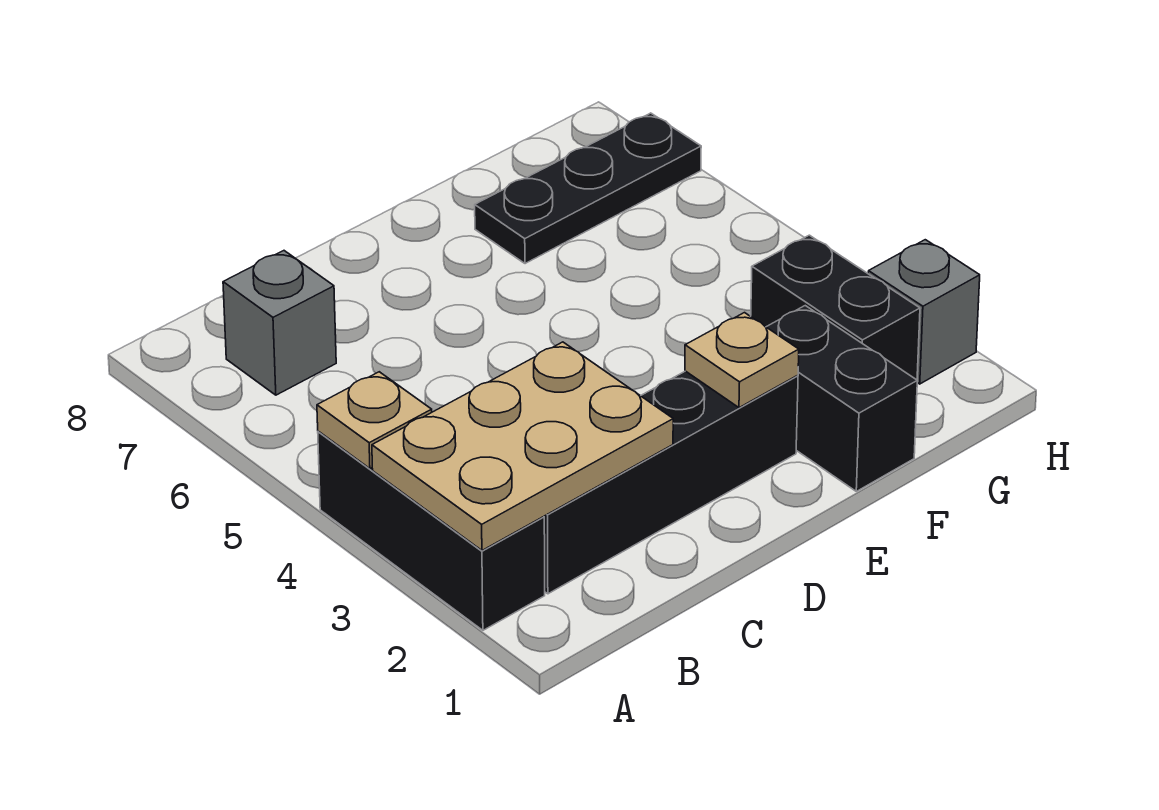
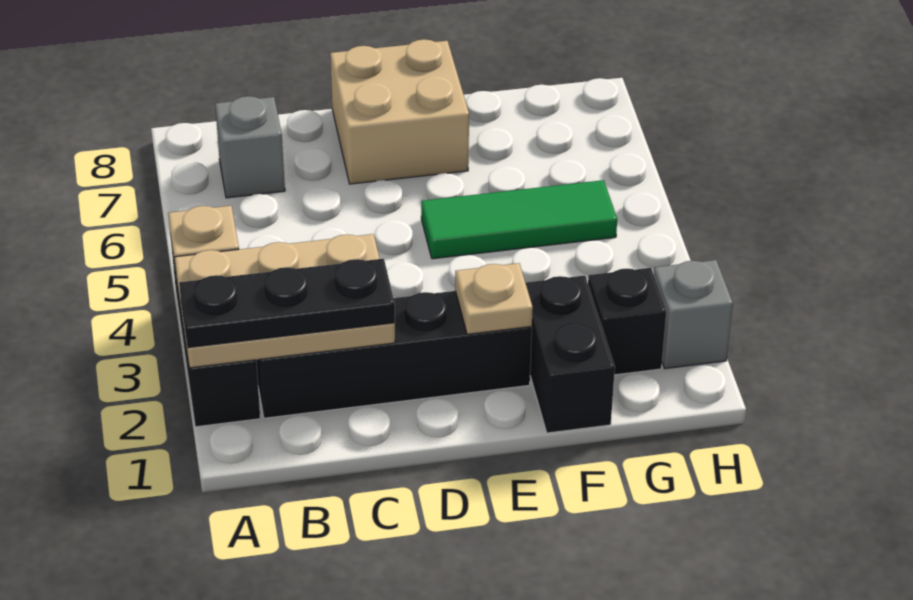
none -> tan 2x2 brick [330,39,469,184]
none -> green 1x3 tile [421,180,617,259]
black 1x3 plate [475,113,701,264] -> black 1x3 plate moved to [179,259,395,348]
black 1x2 brick [751,235,920,380] -> black 1x1 brick [588,268,666,375]

